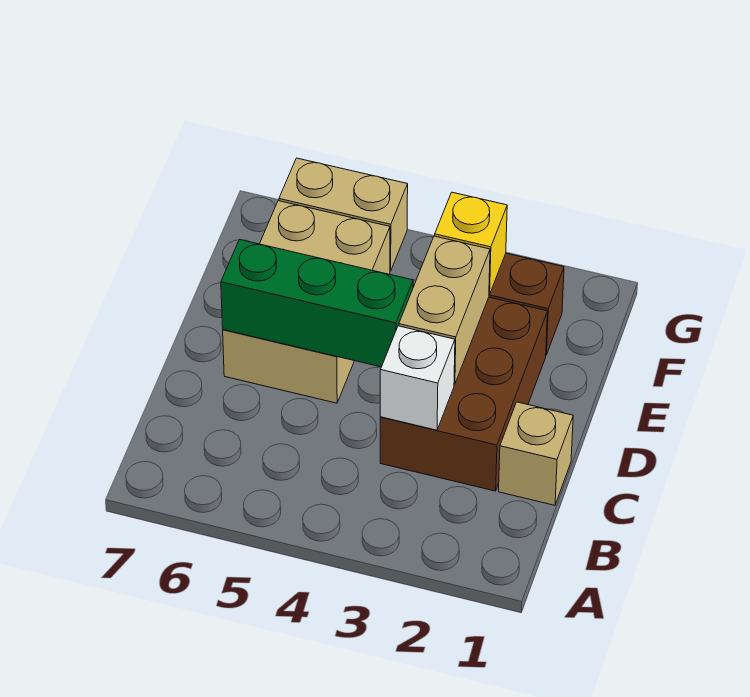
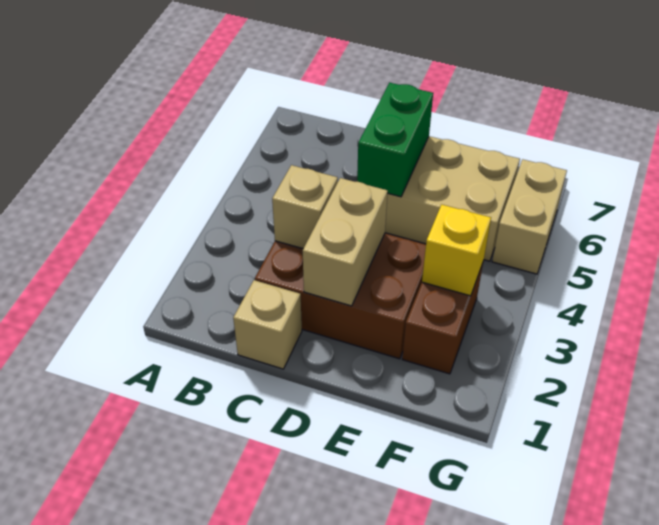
white 1x1 brick [380,326,455,430] -> tan 1x1 brick [272,165,338,249]
tan 1x2 brick [399,236,490,384] -> tan 1x2 brick turned to [303,178,388,306]
green 1x3 brick [221,240,413,367] -> green 1x2 brick [357,83,433,197]

